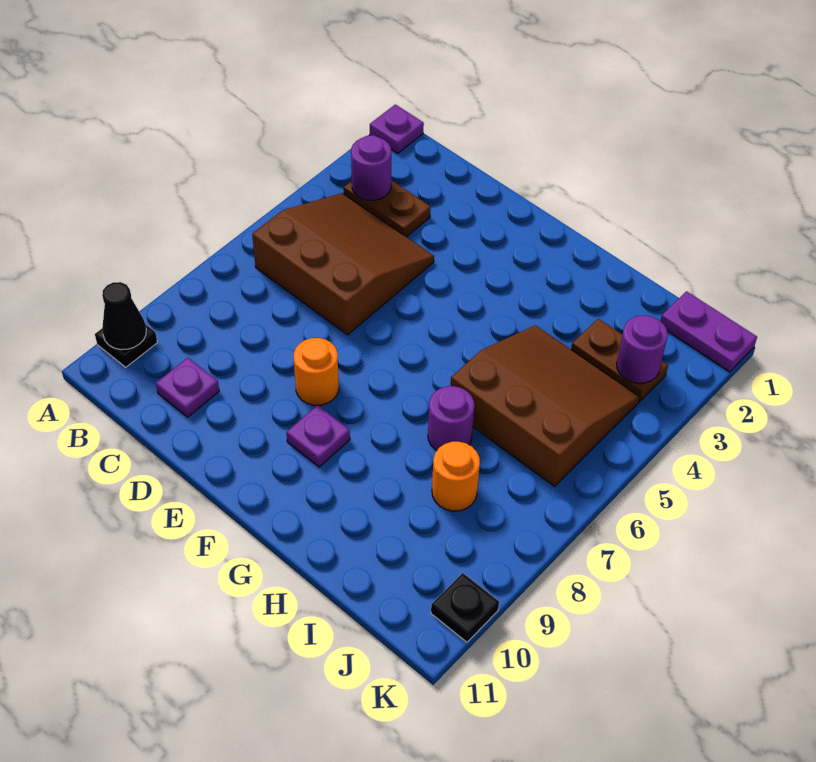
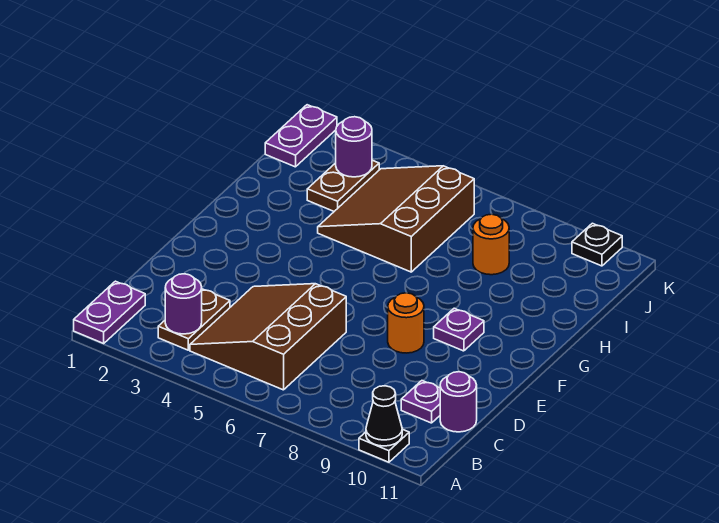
purple 1x1 plate [370,104,424,153] -> purple 1x2 plate [74,281,145,343]
purple 1x1 round brick [428,386,474,450] -> purple 1x1 round brick moved to [440,372,477,432]

